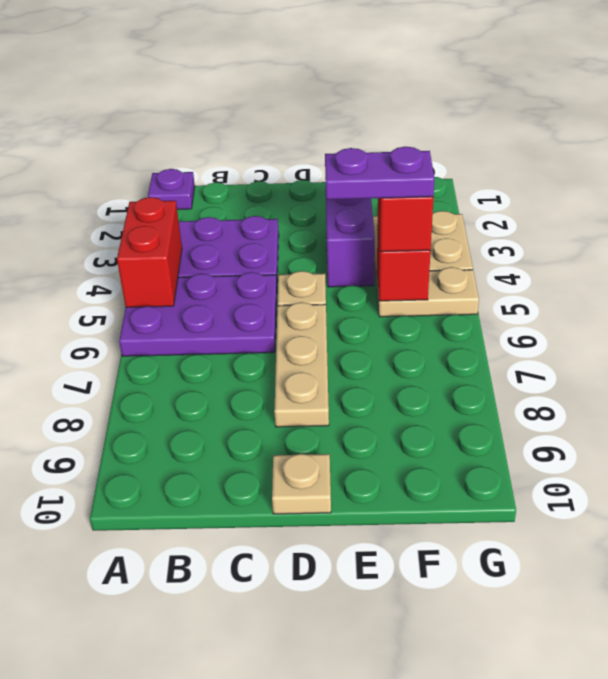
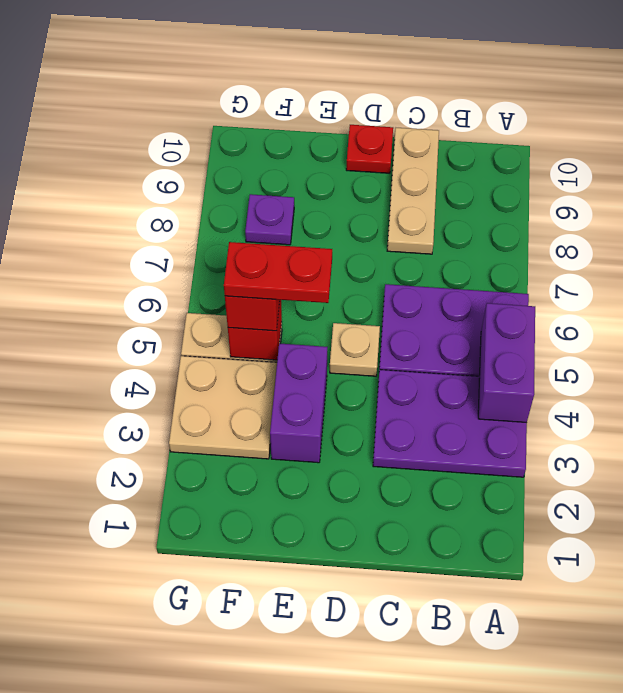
purple 1x1 plate [148,169,195,209] -> purple 1x1 plate moved to [245,194,294,245]
red 1x2 brick [117,197,182,307] -> purple 1x2 brick [478,303,535,423]
tan 1x3 plate [274,302,329,427] -> tan 1x3 plate moved to [387,128,439,254]
tan 1x1 plate [272,454,331,514] -> red 1x1 plate [346,125,393,173]
purple 1x2 plate [325,147,434,200] -> red 1x2 plate [224,242,332,303]

